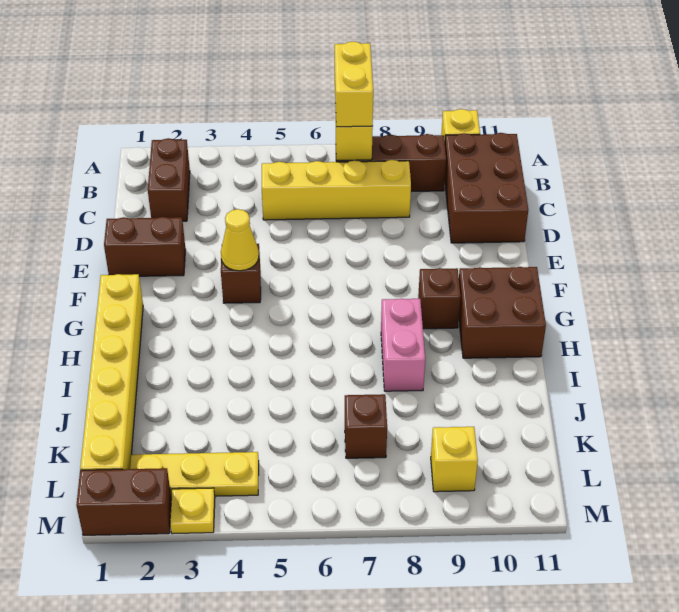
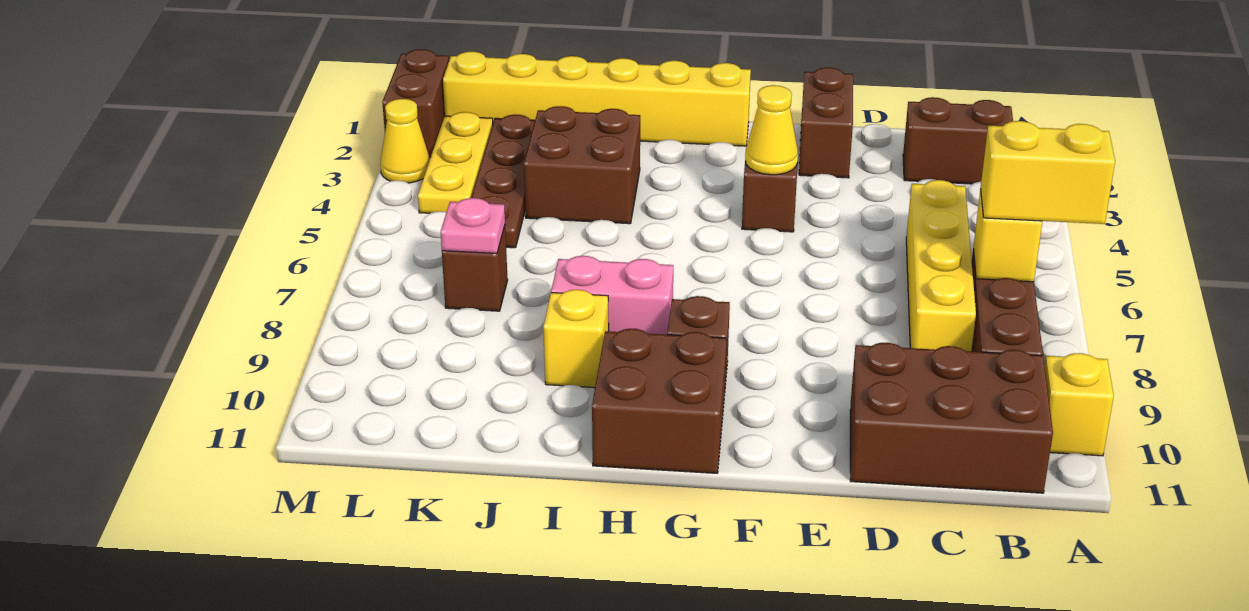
none -> brown 2x2 brick [524,106,640,224]
none -> brown 1x4 plate [472,114,535,248]
none -> pink 1x1 plate [441,198,505,254]
yellow 1x1 brick [431,427,478,492] -> yellow 1x1 brick moved to [544,290,609,388]
yellow 1x1 plate [170,488,215,534] -> yellow 1x1 cone [380,99,430,183]

